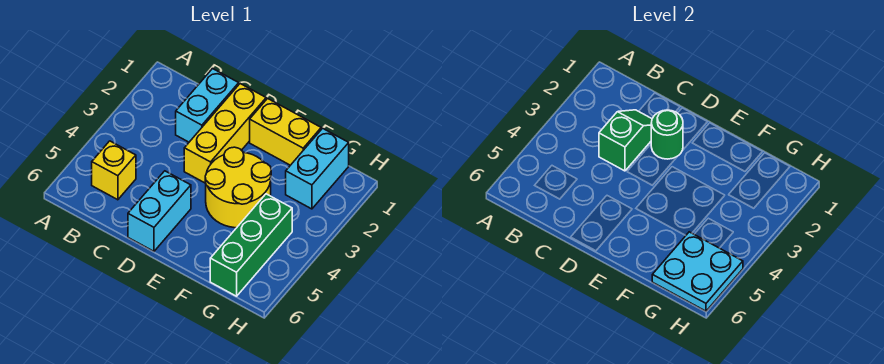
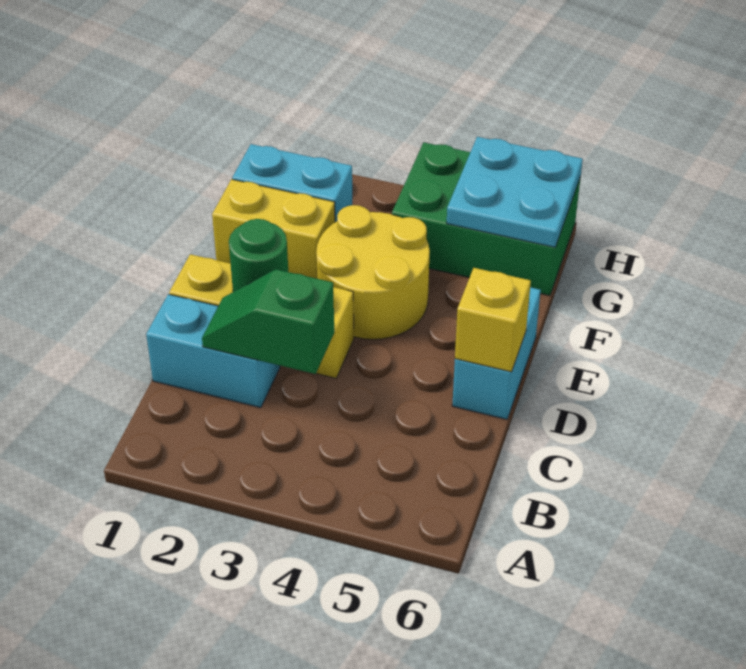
yellow 1x1 brick [92,141,136,200] -> yellow 1x1 brick moved to [455,268,531,372]
cyan 1x2 brick [128,171,191,251] -> cyan 1x2 brick turned to [452,287,541,419]
yellow 1x2 brick [250,99,321,165] -> yellow 1x2 brick turned to [212,179,335,279]
green 1x3 brick [210,194,292,296] -> green 2x3 brick [392,142,581,296]

